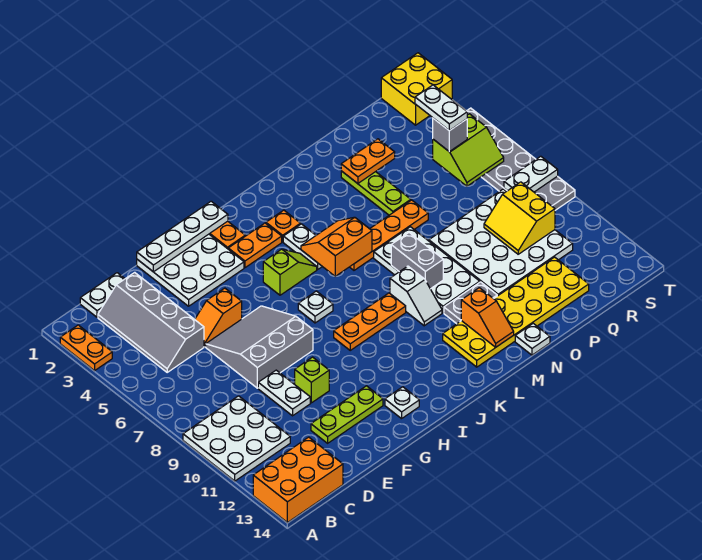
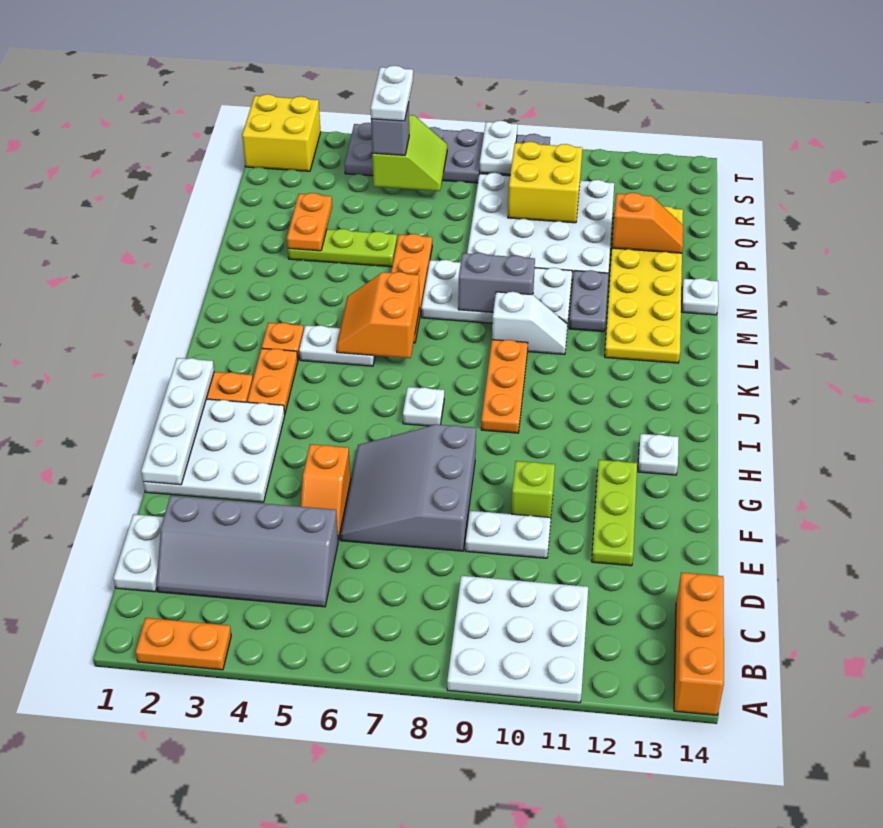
orange 2x3 brick [253,437,343,522] -> orange 1x3 brick [674,573,724,715]
lime 1x2 slope [263,249,317,295] -> none
orange 1x2 slope [461,288,514,347] -> orange 1x2 slope moved to [612,193,683,253]
yellow 2x2 slope [484,182,555,254] -> yellow 2x2 brick [508,142,582,223]
white 1x2 plate [415,85,467,131] -> white 1x2 plate turned to [371,66,413,121]

